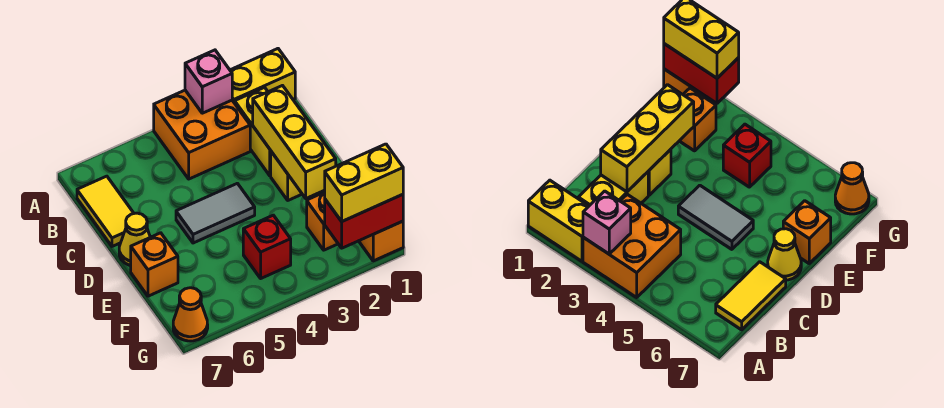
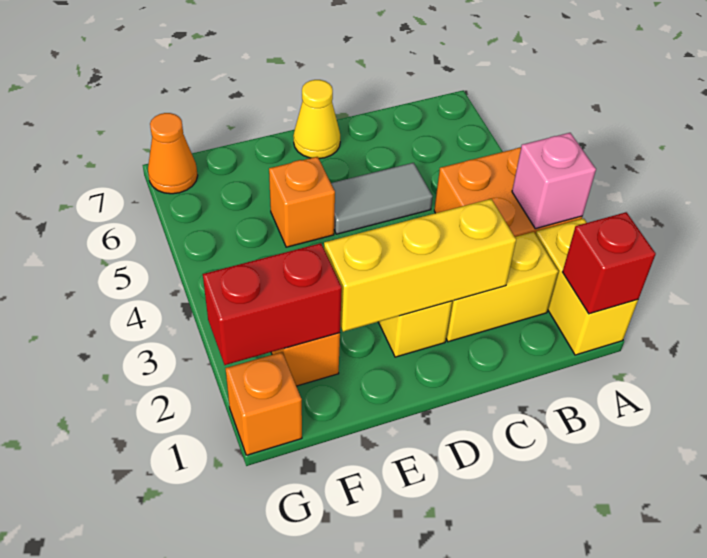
yellow 1x2 tile [77,176,134,246] -> none
grey 1x2 tile [176,183,255,243] -> grey 1x2 tile turned to [331,163,433,234]
orange 1x1 brick [131,233,178,296] -> orange 1x1 brick moved to [269,157,335,247]
red 1x1 brick [243,215,291,278] -> red 1x1 brick moved to [563,212,656,314]
red 1x2 brick [325,194,403,248] -> red 1x2 brick turned to [203,243,342,365]
yellow 1x2 brick [325,144,403,221] -> none

